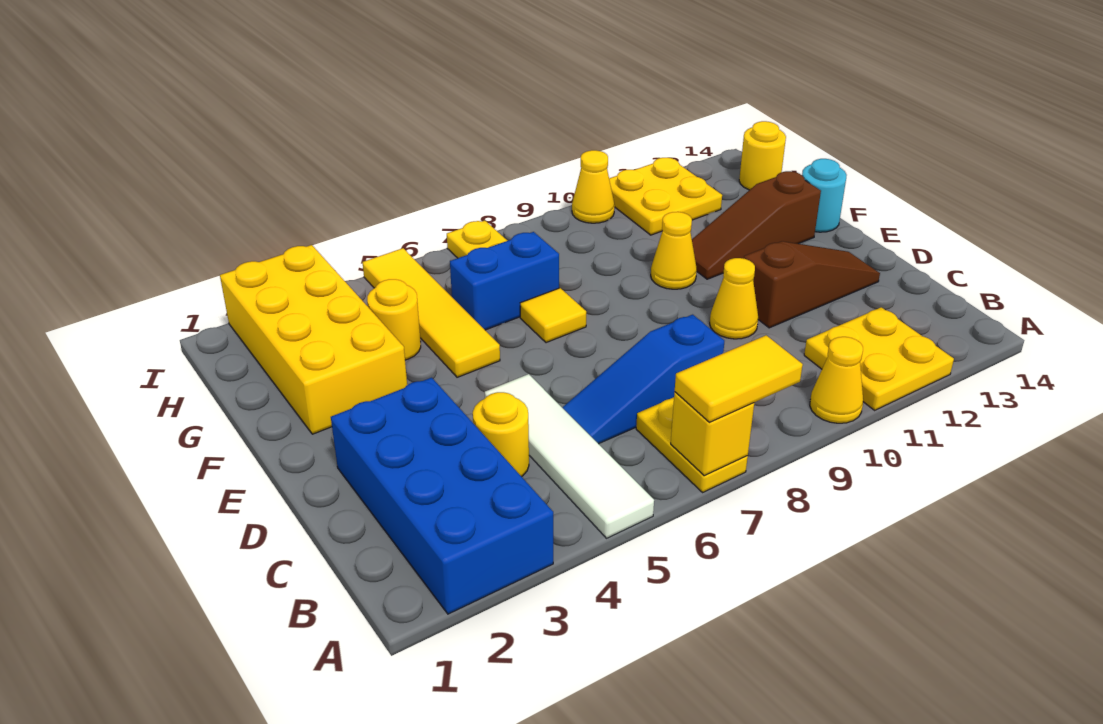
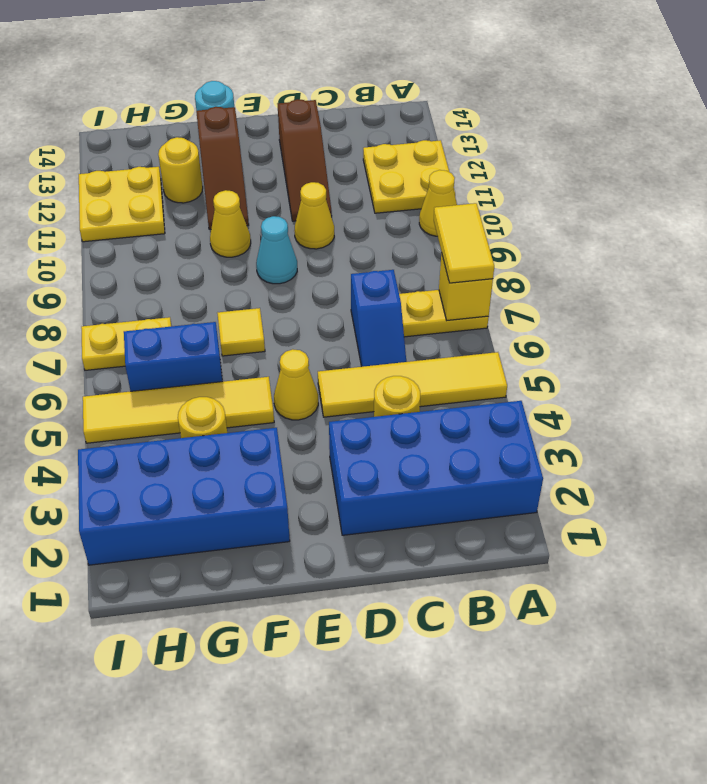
white 1x4 tile [485,374,654,538] -> yellow 1x4 tile [318,352,507,417]
blue 1x3 slope [562,315,724,444] -> blue 1x2 slope [351,270,406,367]
brown 1x3 slope [744,241,880,328] -> brown 1x3 slope turned to [278,99,332,221]
none -> cyan 1x1 cone [256,216,297,284]
yellow 2x4 brick [220,245,407,434] -> blue 2x4 brick [78,428,290,565]
blue 1x2 brick [450,232,559,330] -> blue 1x2 brick turned to [124,322,222,391]
yellow 1x1 round brick [739,121,786,190] -> yellow 1x1 round brick moved to [158,137,203,203]
yellow 1x1 cone [572,150,615,223] -> yellow 1x1 cone moved to [274,349,318,420]

